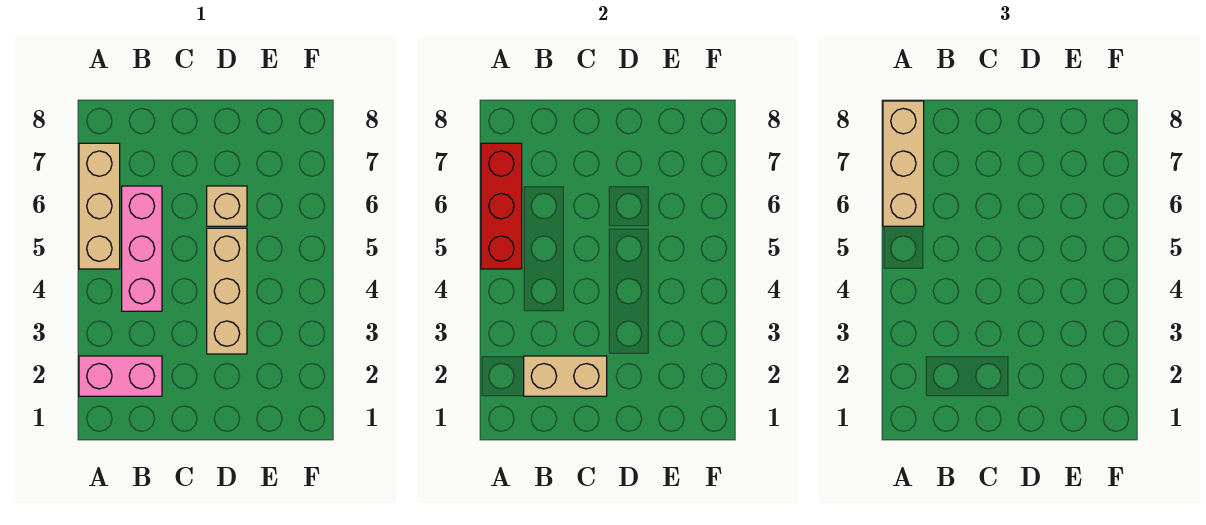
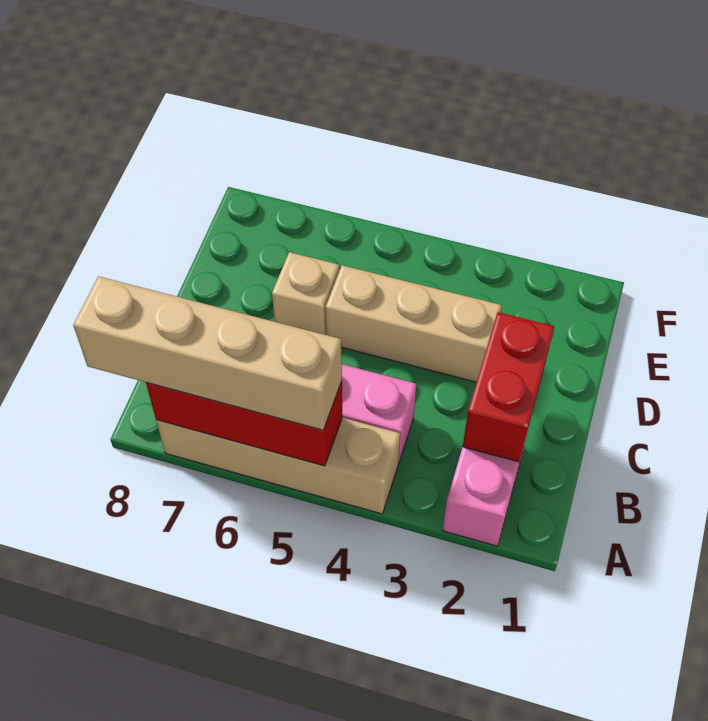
tan 1x3 brick [79,143,120,269] -> tan 1x4 brick [156,418,400,514]
tan 1x3 brick [883,101,924,226] -> tan 1x4 brick [73,276,342,430]
tan 1x2 brick [524,356,607,396] -> red 1x2 brick [463,312,554,462]

